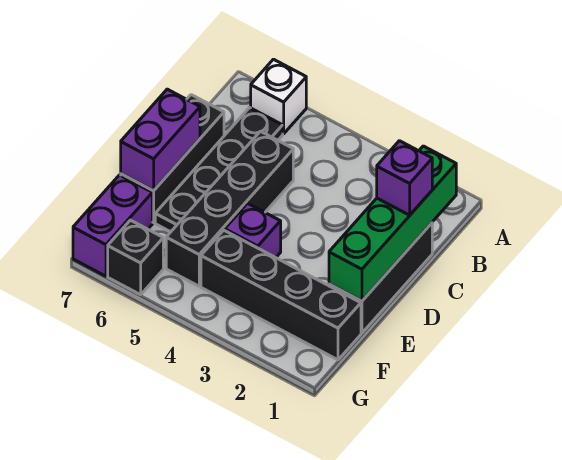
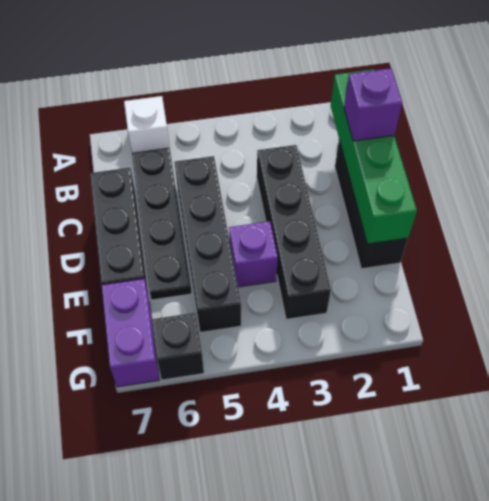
purple 1x2 brick [121,89,200,191] -> none
black 1x4 brick [201,230,361,360] -> black 1x4 brick turned to [257,145,331,319]

